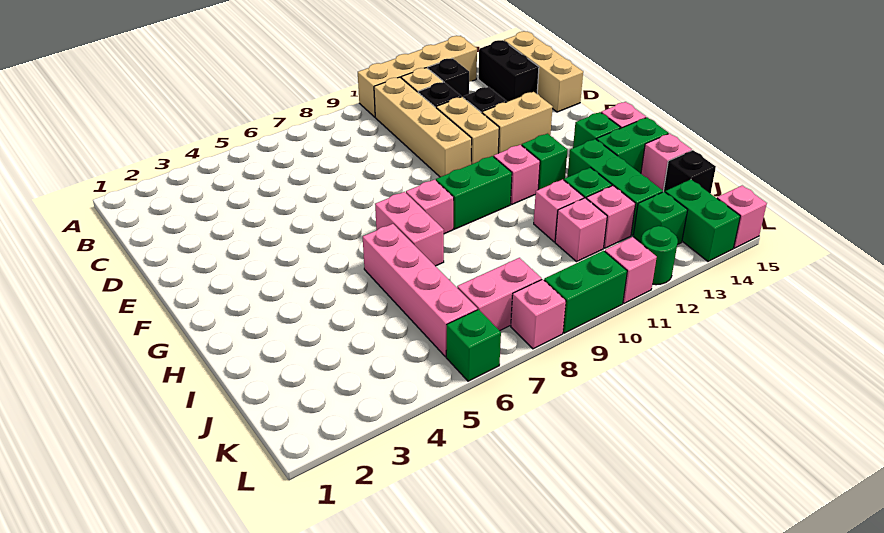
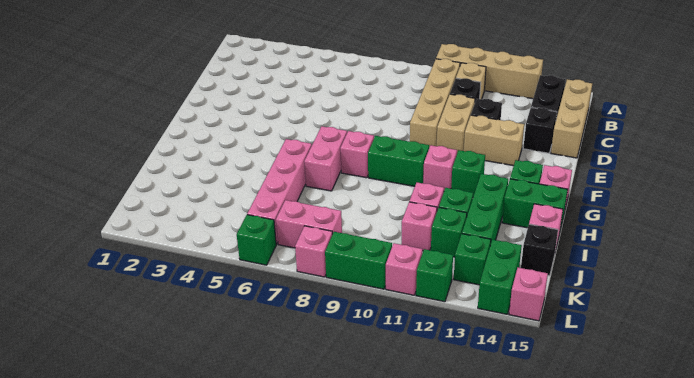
black 1x1 brick [428,58,469,97] -> black 1x1 brick moved to [523,108,557,153]
pink 1x1 brick [586,186,635,248] -> green 1x1 brick [431,207,467,257]
green 1x1 round brick [641,226,678,285] -> green 1x1 brick [416,249,453,302]

